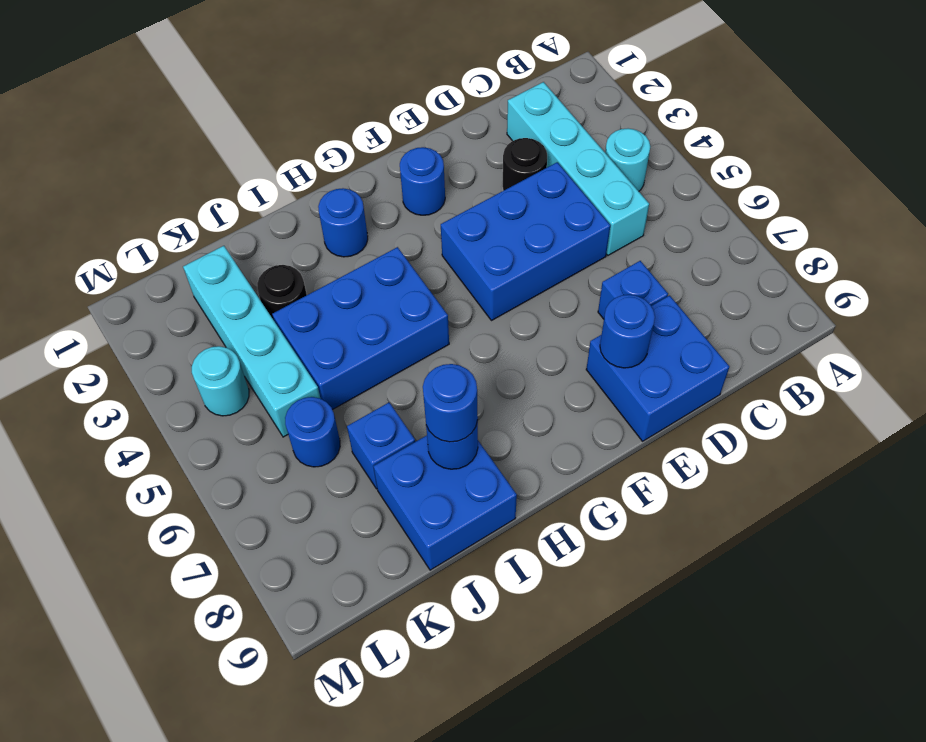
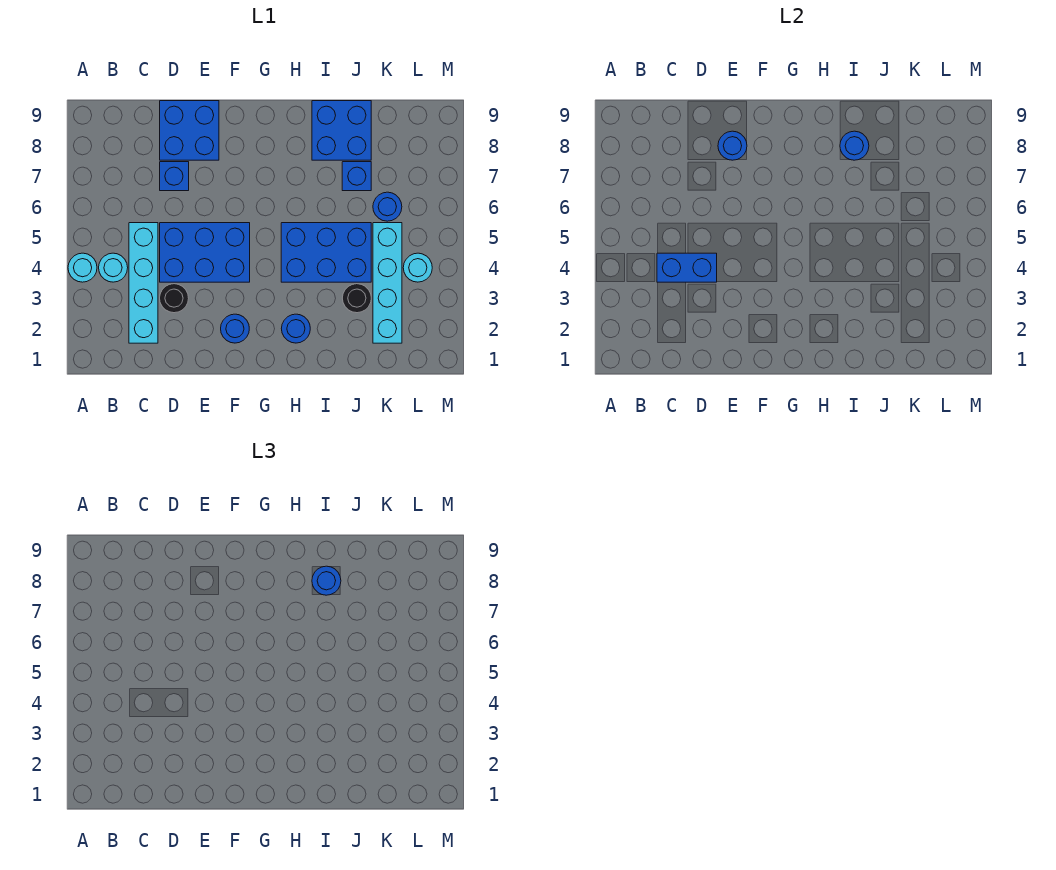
none -> cyan 1x1 round brick [68,253,97,282]
none -> blue 1x2 brick [657,253,717,282]

